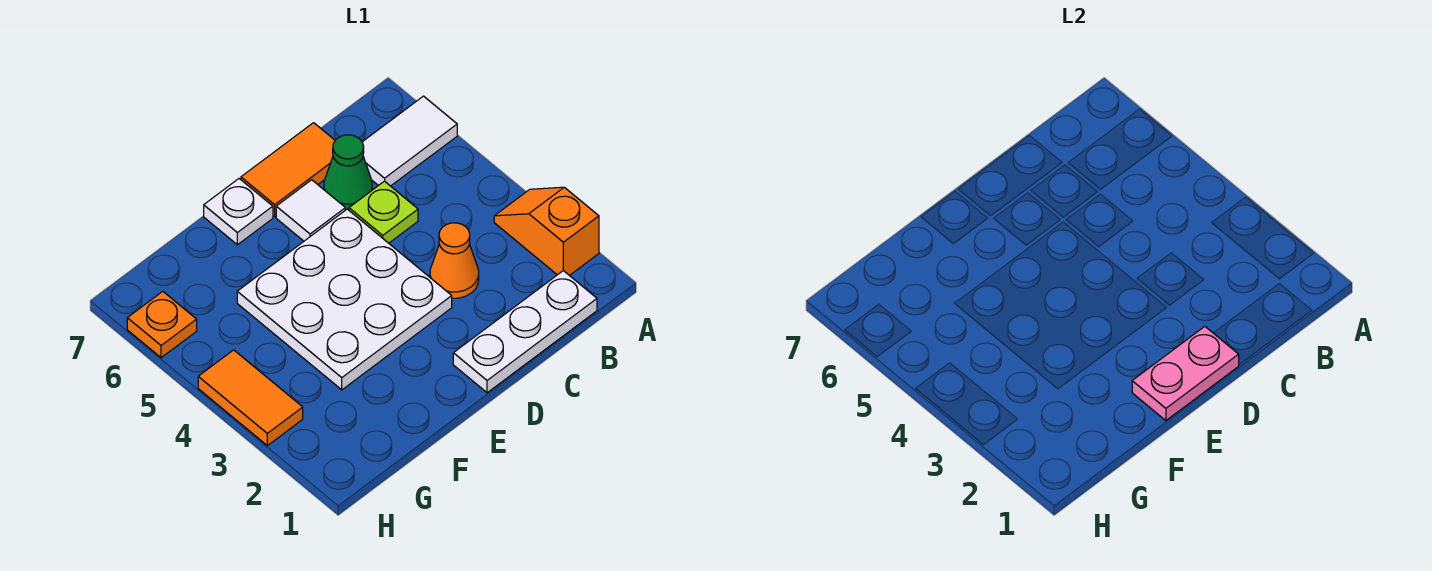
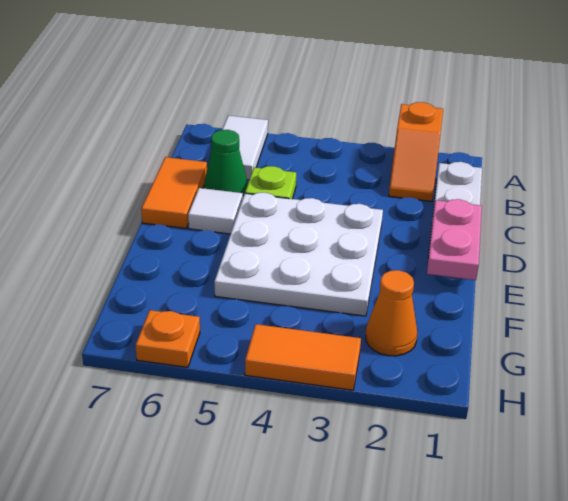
orange 1x2 slope [494,187,599,275] -> orange 1x2 slope turned to [389,102,443,201]
orange 1x1 cone [430,223,479,298] -> orange 1x1 cone moved to [366,270,417,356]
white 1x1 plate [204,179,273,245] -> none

